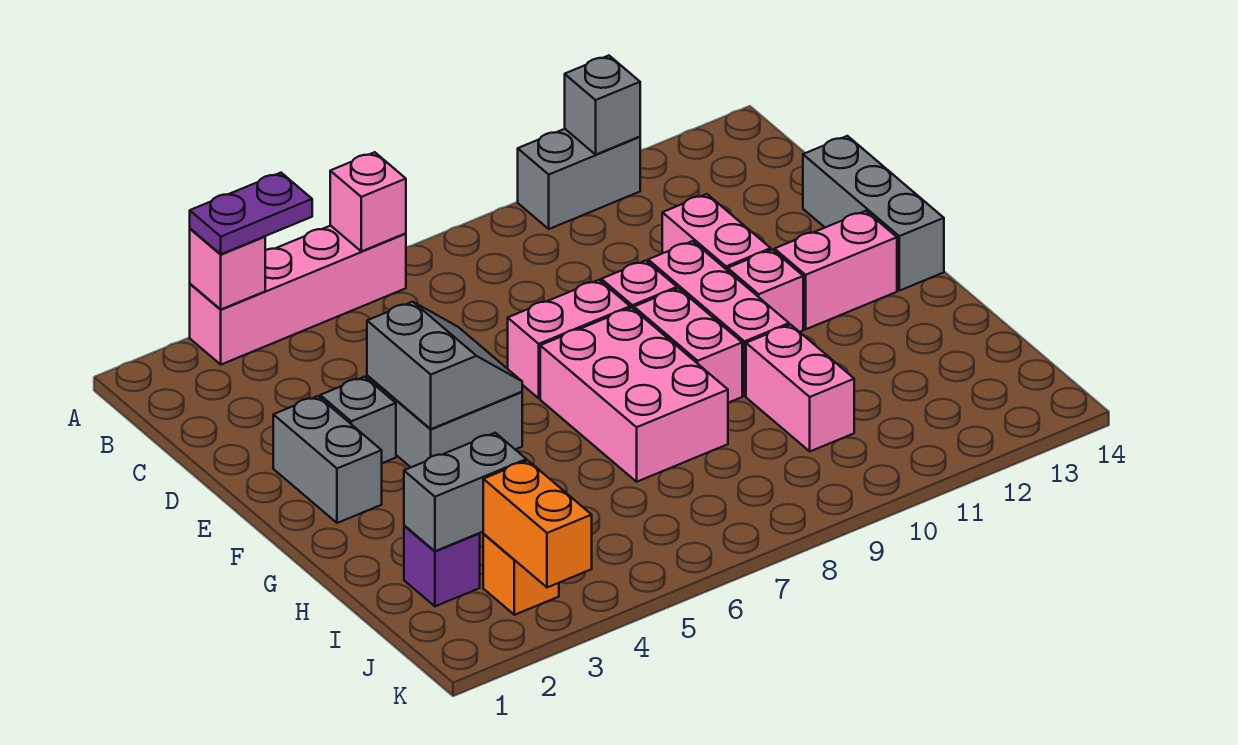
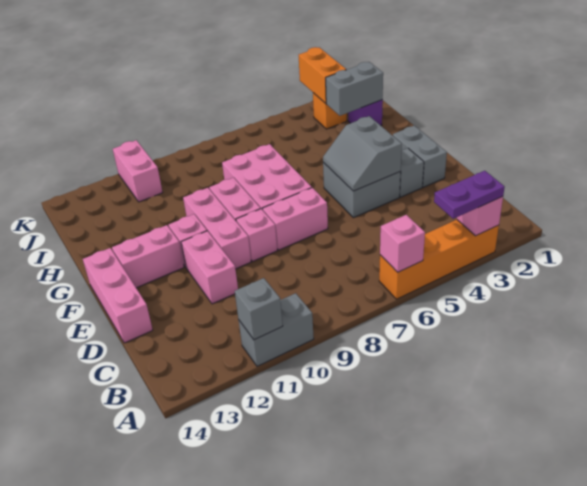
pink 1x4 brick [190,226,406,365] -> orange 1x4 brick [379,220,499,299]
grey 1x3 brick [803,136,944,291] -> pink 1x3 brick [83,248,153,343]
pink 1x2 brick [746,325,854,451] -> pink 1x2 brick moved to [113,140,163,202]

